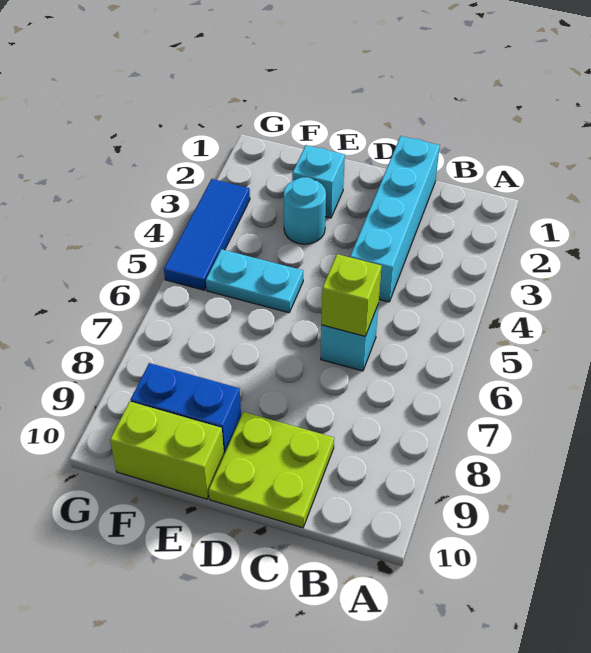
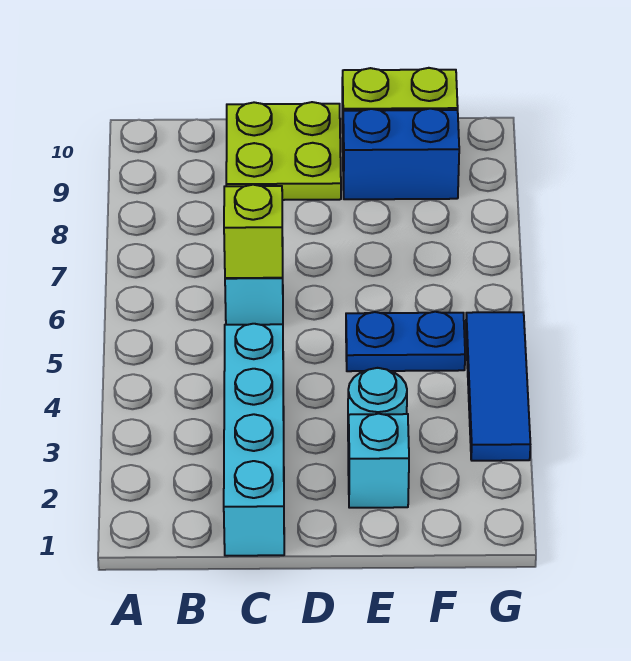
cyan 1x2 plate [206,249,303,313] -> blue 1x2 plate [346,312,465,371]

